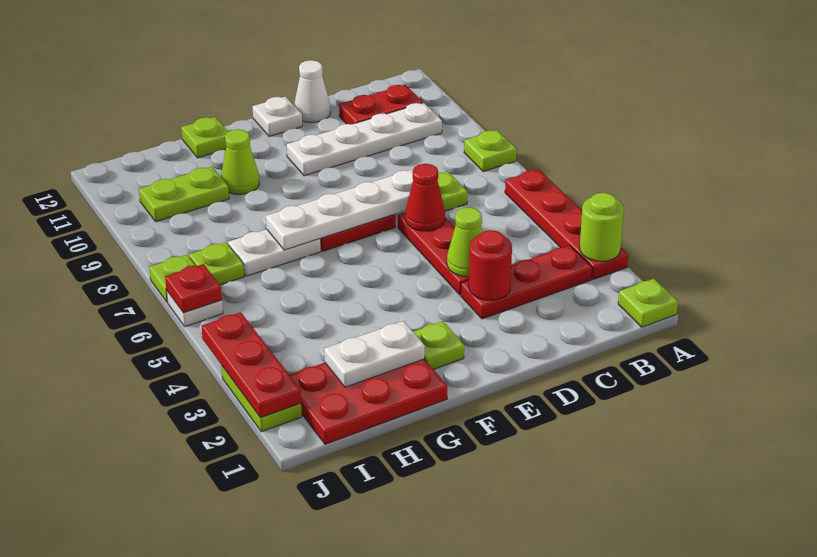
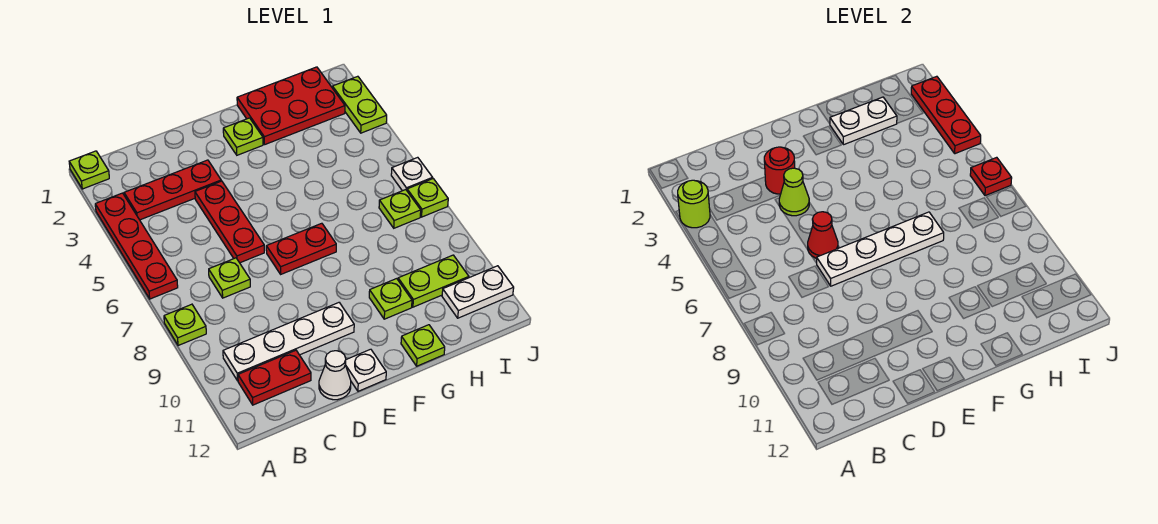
white 1x2 plate [228,229,321,276] -> white 1x2 plate moved to [442,266,514,318]
lime 1x1 cone [221,129,259,194] -> lime 1x1 plate [369,279,412,319]

